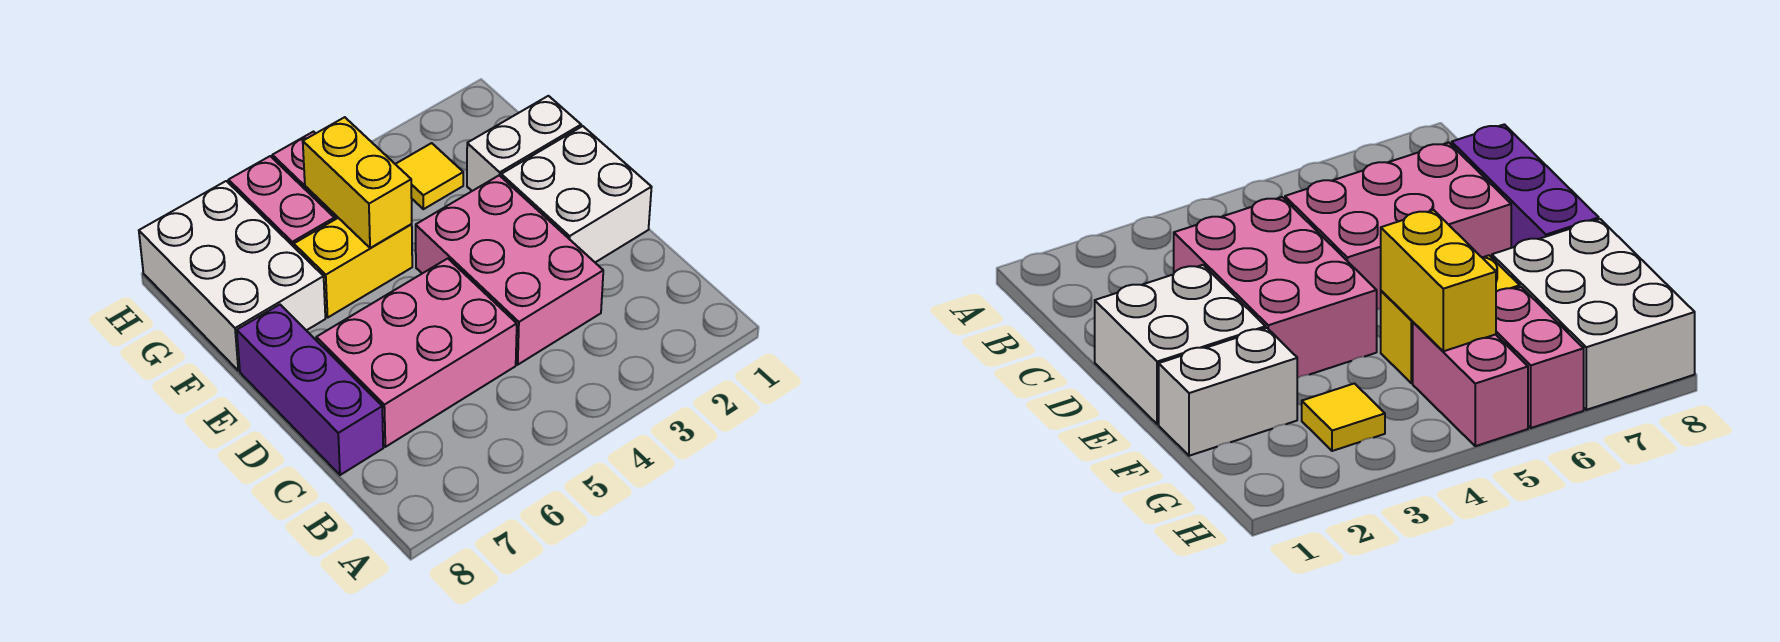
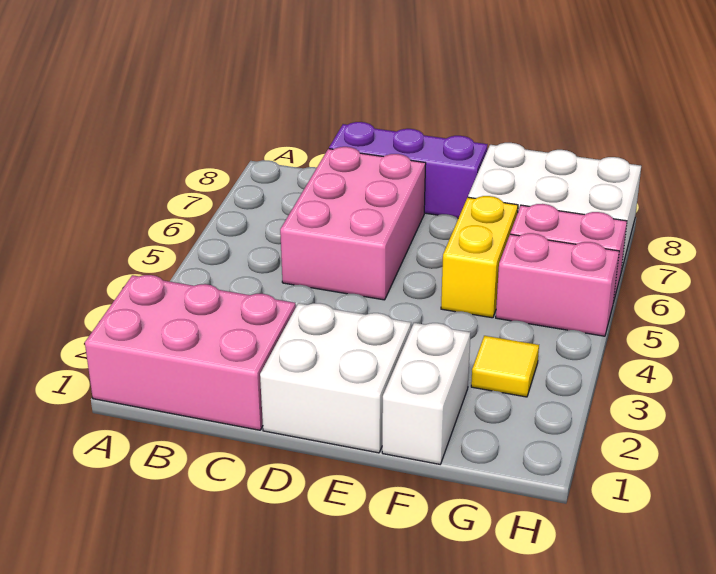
pink 2x3 brick [416,175,603,365] -> pink 2x3 brick moved to [85,275,296,430]
yellow 1x2 brick [303,117,412,248] -> none

